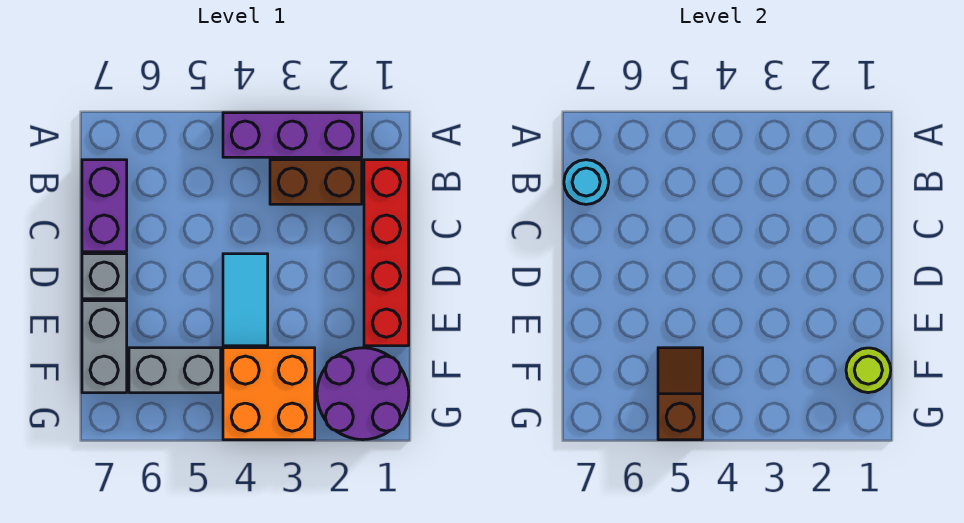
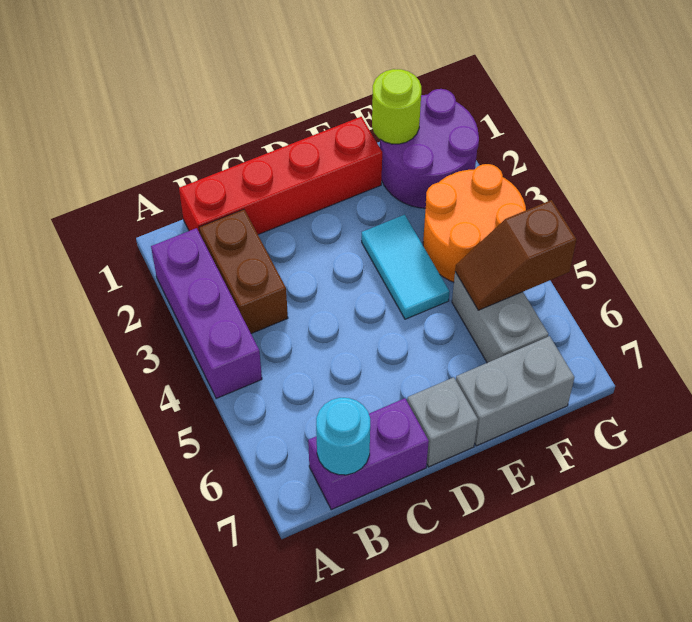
cyan 1x2 tile [223,254,268,346] -> cyan 1x2 tile turned to [362,215,449,319]
orange 2x2 brick [223,348,315,440] -> orange 2x2 round brick [423,164,526,282]

